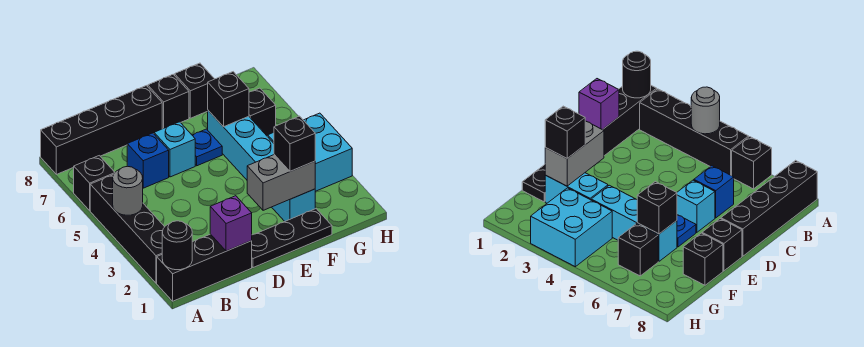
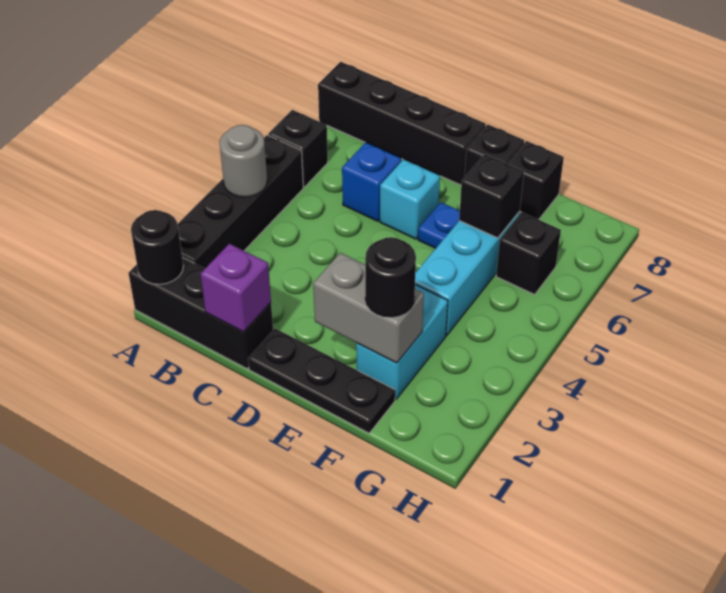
black 1x1 brick [274,116,315,171] -> black 1x1 round brick [365,237,416,317]
cyan 2x2 brick [267,113,352,191] -> none

